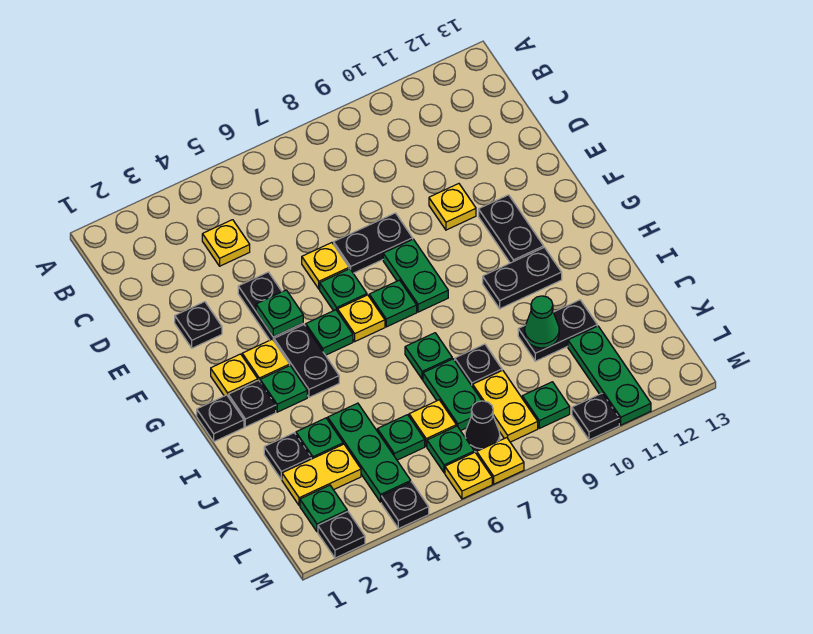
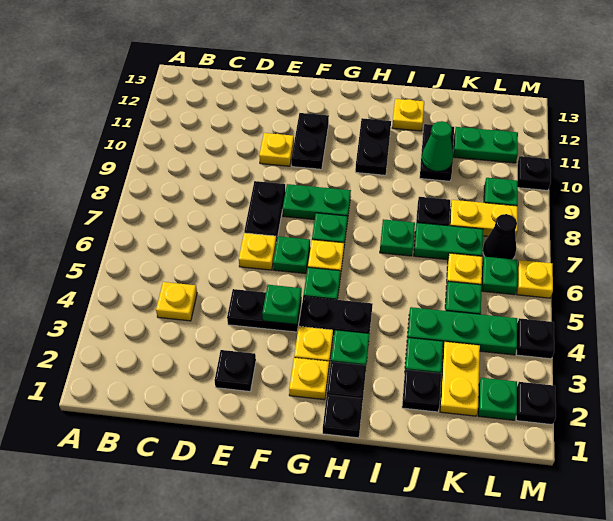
black 1x2 plate [479,195,544,263] -> black 1x2 plate turned to [291,113,329,169]
green 1x3 plate [568,326,651,425] -> green 1x2 plate [453,127,518,163]
yellow 1x1 plate [477,438,524,484] -> yellow 1x1 plate moved to [392,99,424,131]

